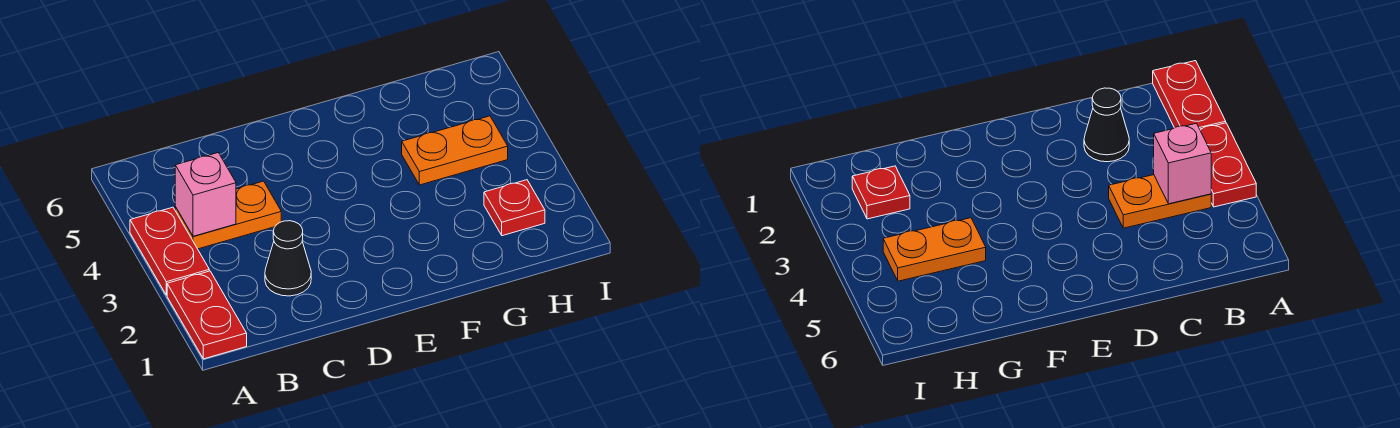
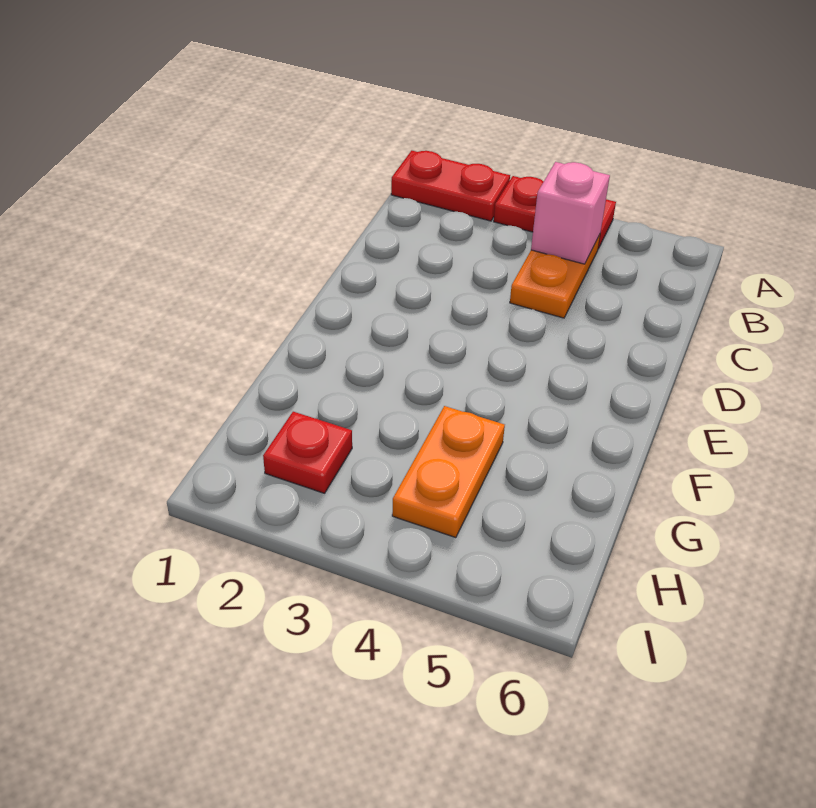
black 1x1 cone [265,221,311,296] -> none

